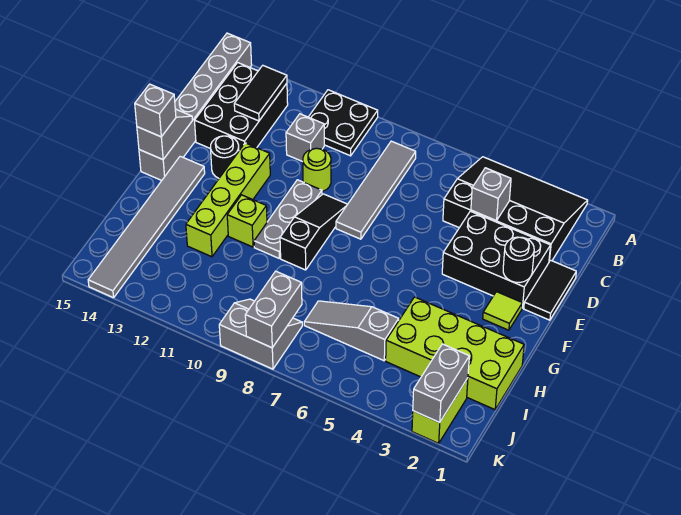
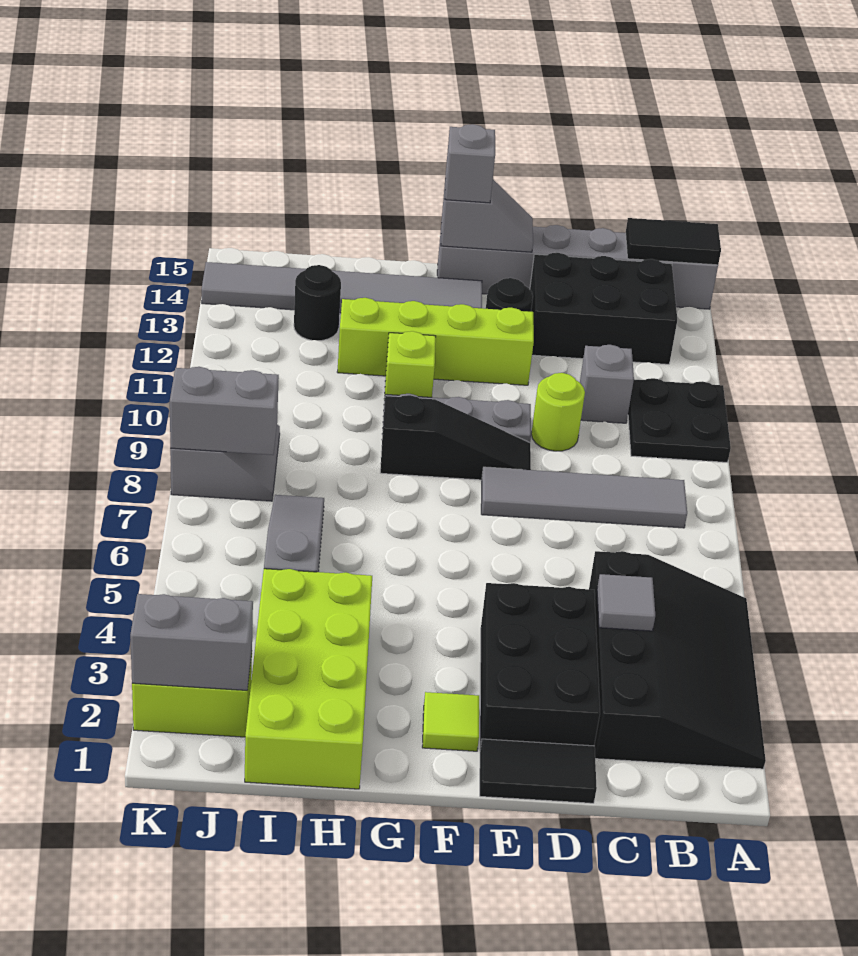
black 1x2 tile [234,65,287,121] -> black 1x2 tile moved to [626,218,721,265]
grey 1x1 brick [471,168,511,221] -> grey 1x1 tile [597,574,655,631]
black 1x1 round brick [503,237,534,283] -> black 1x1 round brick moved to [294,265,341,341]

